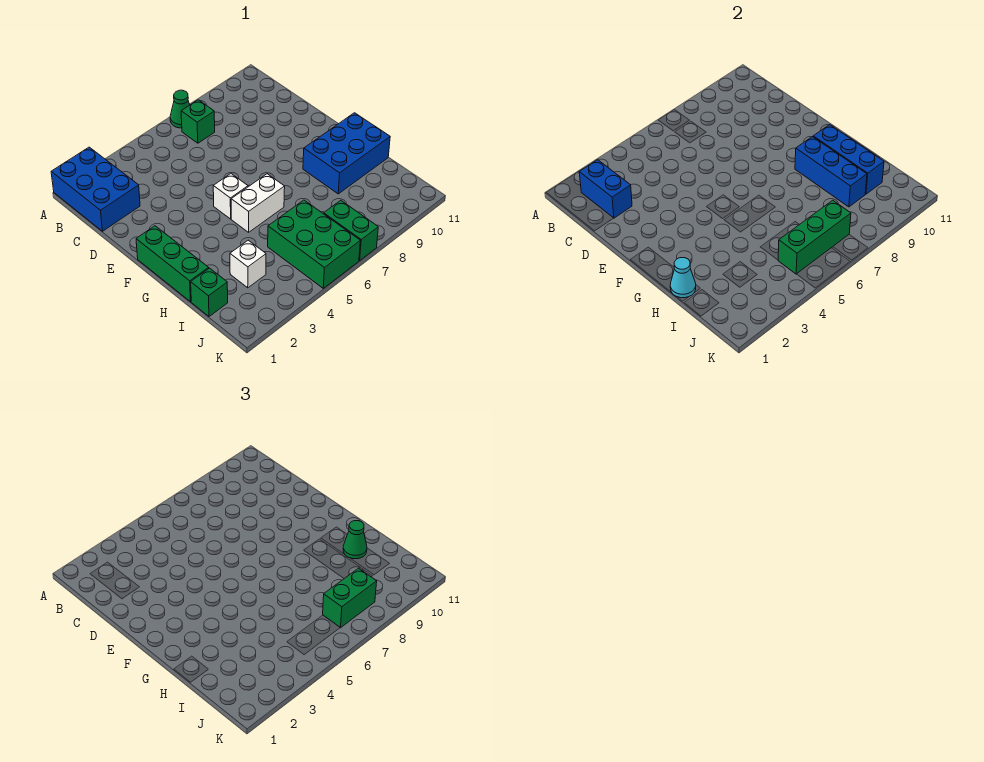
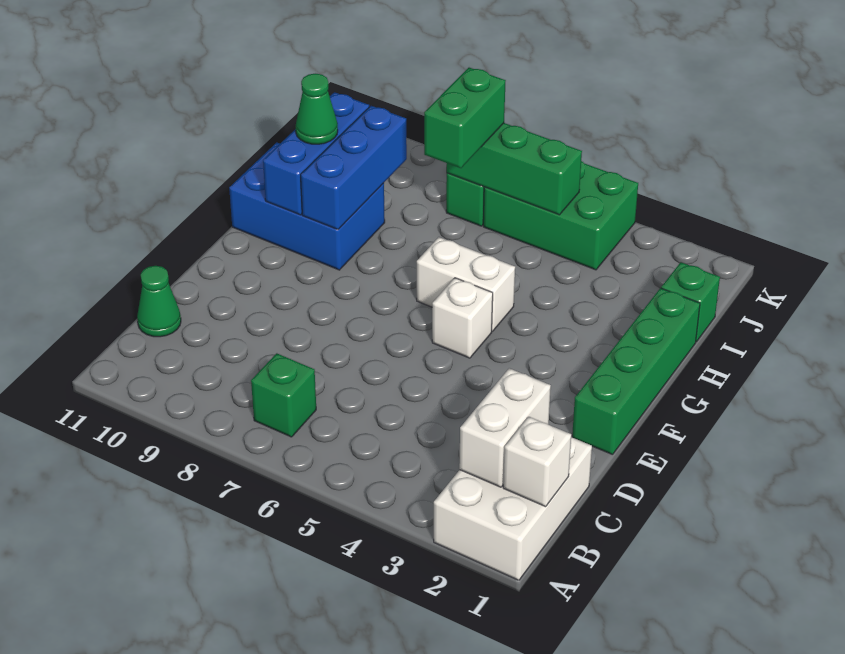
blue 2x3 brick [51,147,140,231] -> white 2x3 brick [434,437,592,580]
green 1x1 cone [170,90,190,128] -> green 1x1 cone moved to [137,266,181,337]
blue 1x2 brick [579,160,632,218] -> white 1x2 brick [459,368,551,487]
green 1x3 brick [136,226,209,302] -> green 1x4 brick [572,288,700,455]
cyan 1x1 cone [670,258,696,298] -> none
white 1x1 brick [230,240,266,288] -> white 1x1 brick moved to [503,417,571,507]
green 2x3 brick [268,200,360,288] -> green 2x3 brick turned to [483,161,638,270]
green 1x2 brick [323,568,377,628] -> green 1x2 brick turned to [424,68,506,168]

